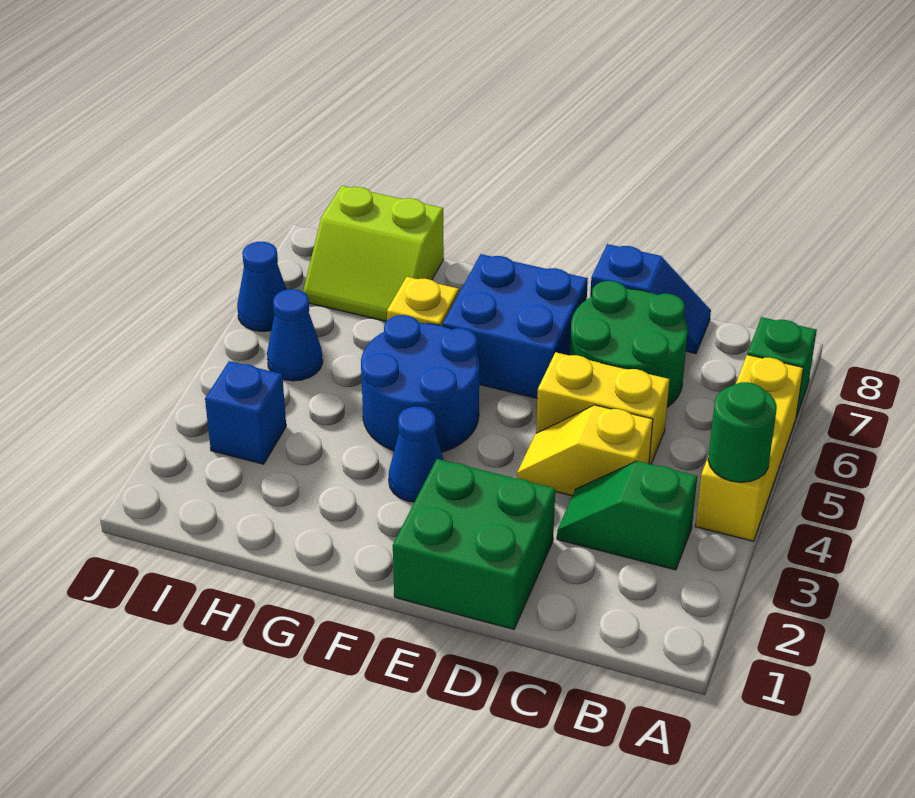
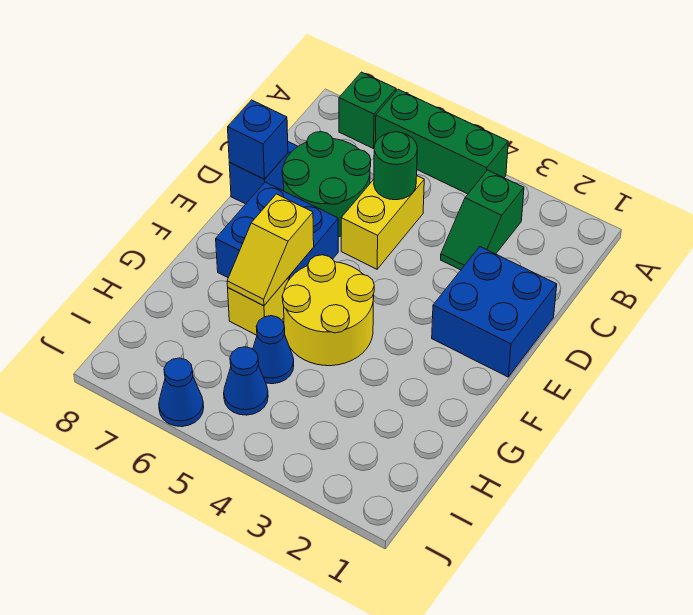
yellow 1x3 brick [695,355,803,541] -> green 1x3 brick [375,89,508,194]
green 1x1 round brick [708,382,777,482] -> green 1x1 round brick moved to [374,132,417,200]
yellow 1x2 slope [517,405,653,496] -> yellow 1x2 slope moved to [227,194,314,306]
green 2x2 brick [393,459,555,629] -> blue 2x2 brick [432,247,557,377]
blue 1x1 cone [389,407,444,502] -> blue 1x1 cone moved to [253,316,294,384]
blue 2x2 round brick [361,315,479,452] -> yellow 2x2 round brick [282,255,374,366]
lime 2x2 slope [303,186,444,321] -> none
blue 1x1 brick [205,361,286,464] -> blue 1x1 brick moved to [228,100,288,179]

